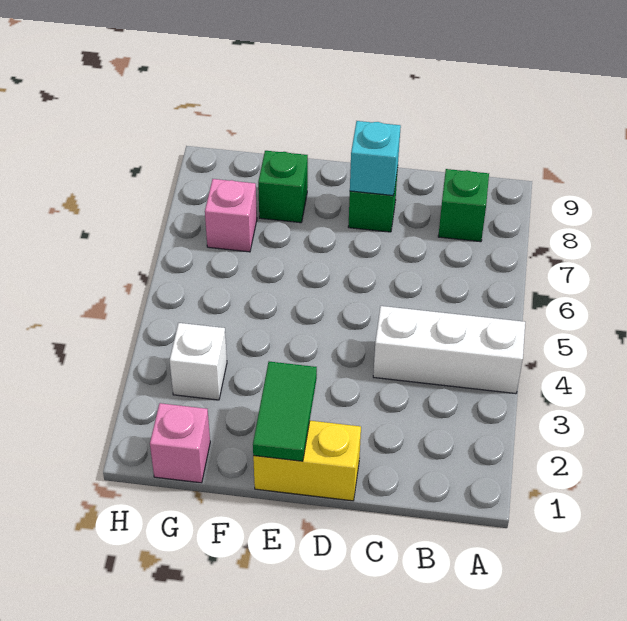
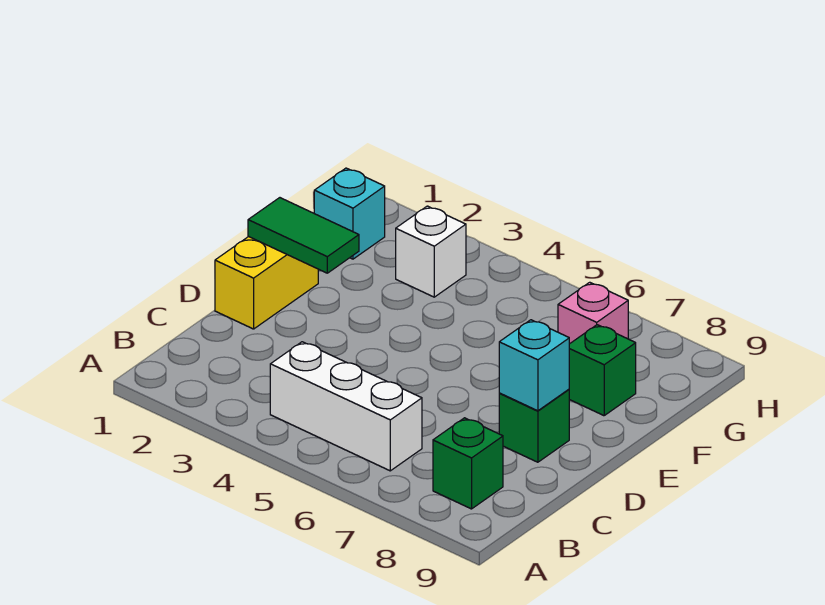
white 1x3 brick [373,306,525,394] -> white 1x3 brick turned to [270,342,422,471]
pink 1x1 brick [150,403,210,483] -> cyan 1x1 brick [314,168,385,259]

